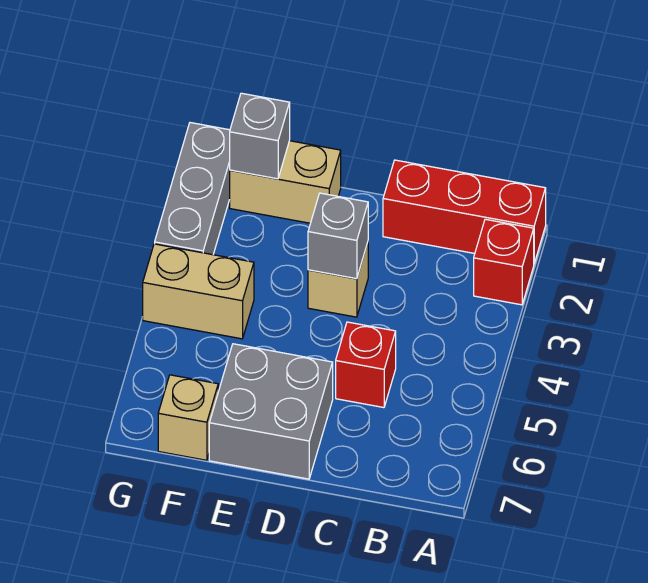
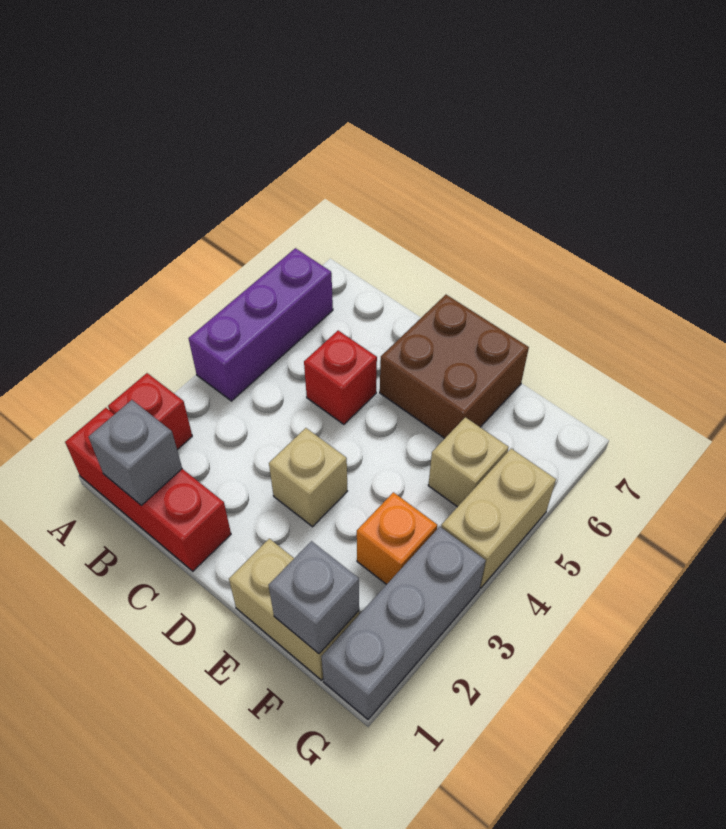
none -> purple 1x3 brick [189,248,333,401]
grey 1x1 brick [308,193,368,279] -> grey 1x1 brick moved to [89,400,182,505]
grey 2x2 brick [209,344,333,479] -> brown 2x2 brick [380,295,529,438]
none -> orange 1x1 brick [357,492,437,585]
tan 1x2 brick [143,244,254,339] -> tan 1x2 brick turned to [441,449,556,588]
tan 1x1 brick [158,375,218,460] -> tan 1x1 brick moved to [428,417,509,507]

